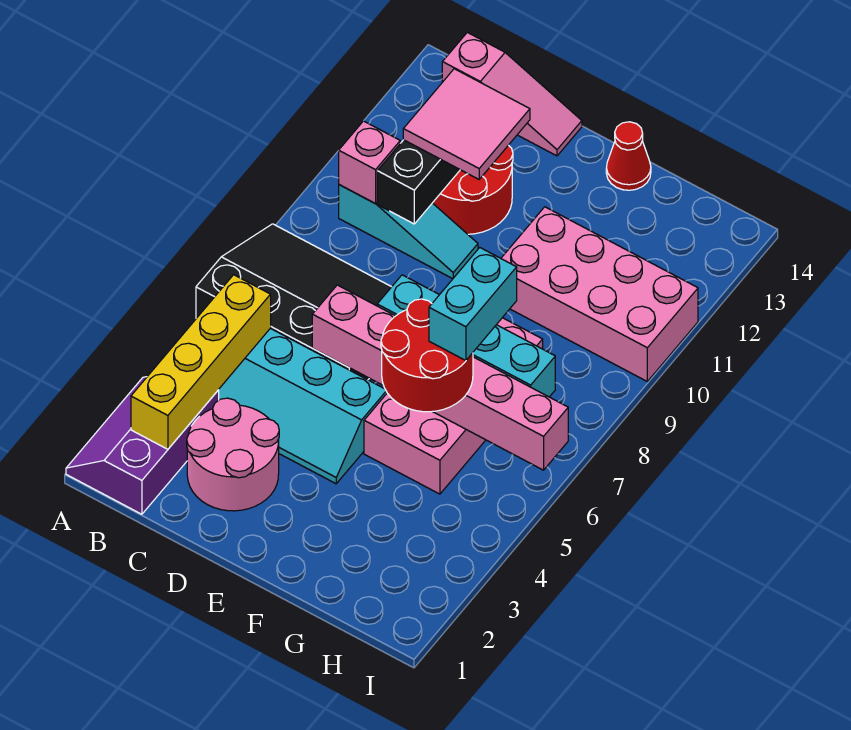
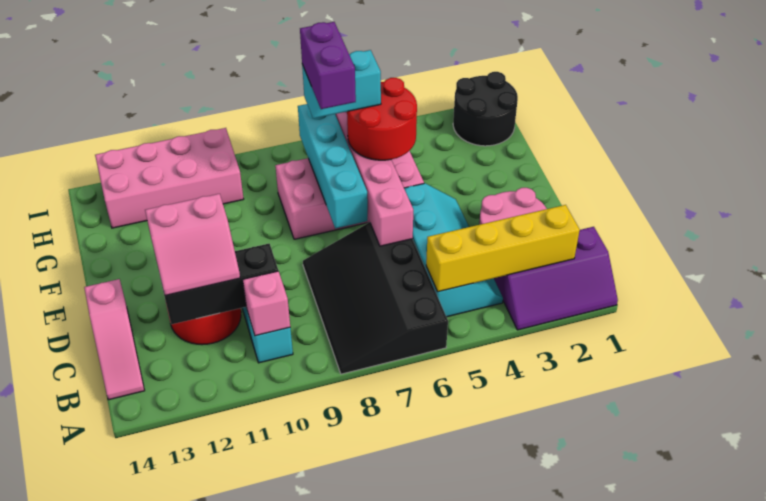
pink 1x3 slope [442,32,582,156] -> pink 1x3 slope turned to [84,279,145,400]
pink 2x2 tile [403,69,530,179] -> pink 2x2 slope [145,194,240,295]
none -> purple 1x2 brick [300,22,356,109]
pink 2x4 brick [501,207,698,381] -> pink 2x4 brick turned to [95,128,244,228]
red 1x1 cone [606,122,651,190] -> none
none -> black 2x2 round brick [453,72,518,146]

